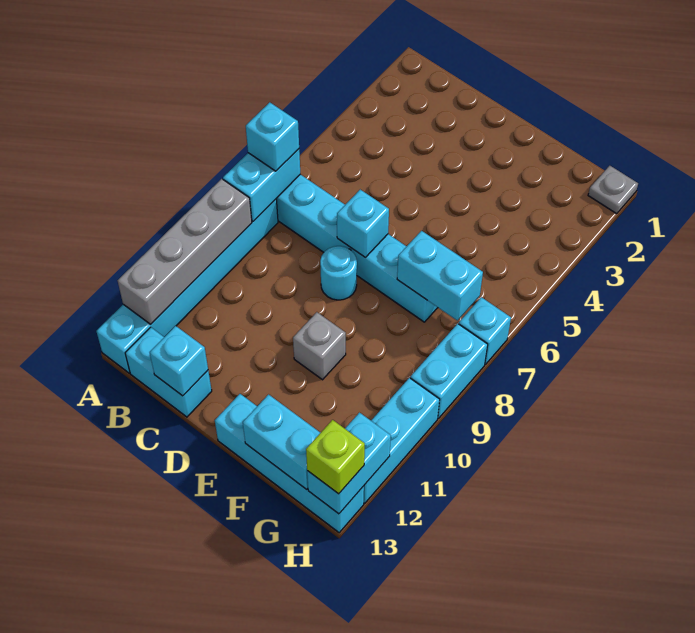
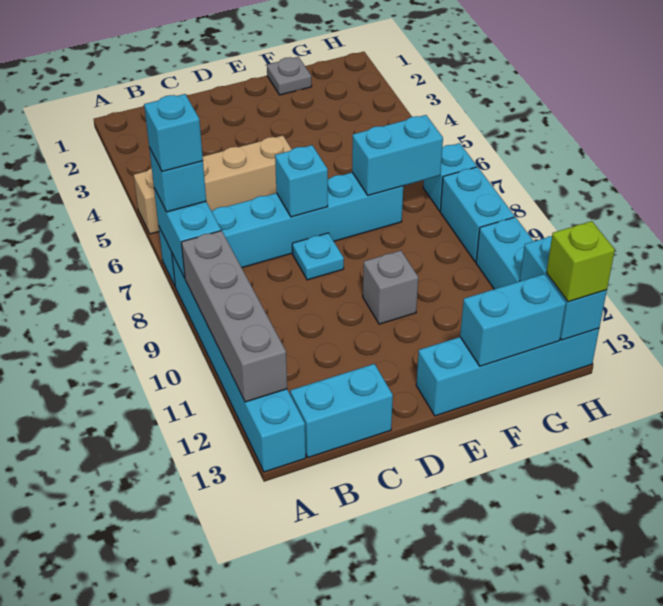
none -> tan 1x4 brick [134,136,292,234]
cyan 1x1 brick [150,326,208,396] -> cyan 1x1 brick moved to [144,94,203,172]
cyan 1x1 round brick [320,246,357,300] -> cyan 1x1 plate [292,233,344,280]
grey 1x1 plate [588,166,638,214] -> grey 1x1 plate moved to [267,57,312,95]

